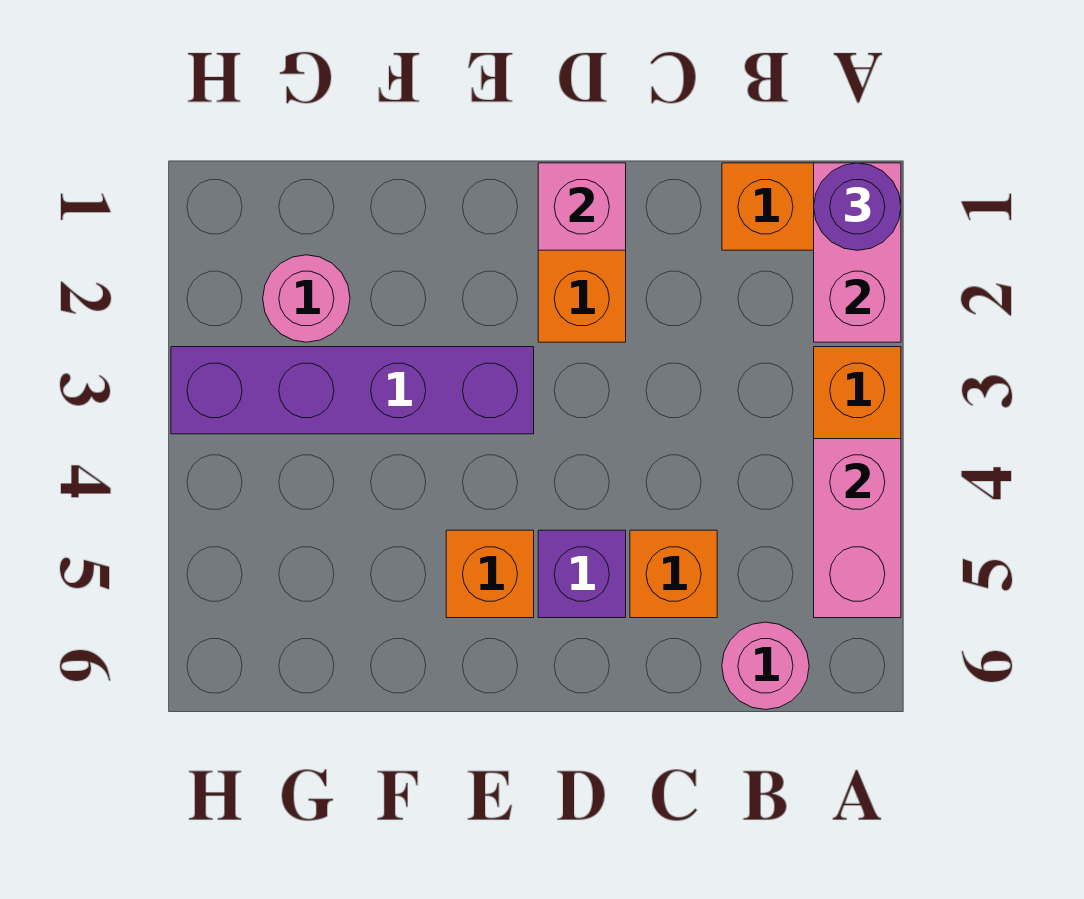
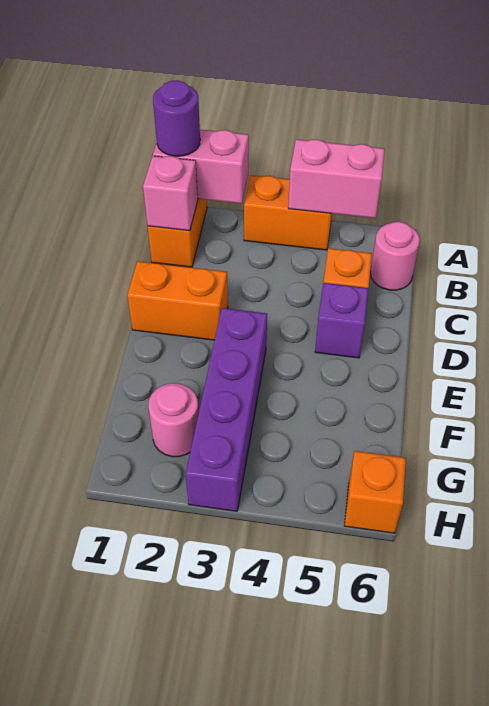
pink 1x1 brick [538,163,626,250] -> pink 1x1 brick moved to [143,156,198,231]
orange 1x1 brick [446,530,534,618] -> orange 1x1 brick moved to [344,451,406,533]

